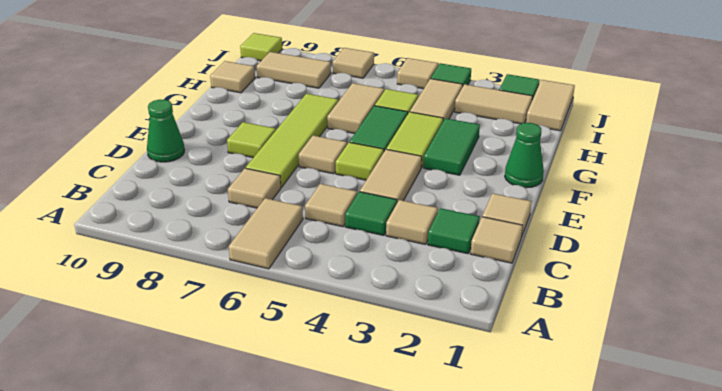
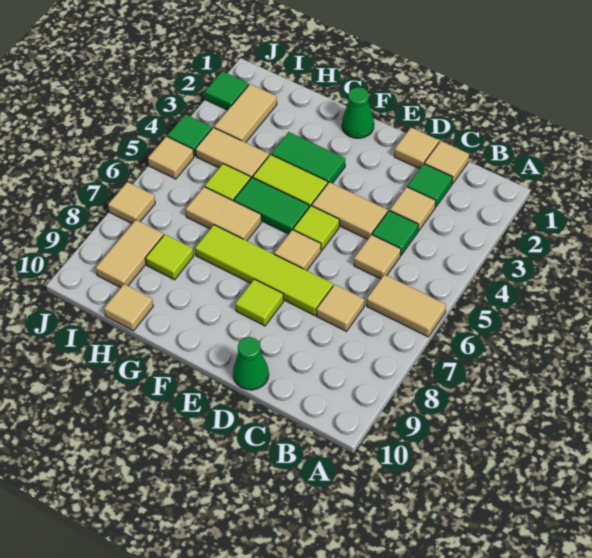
tan 1x2 tile [526,80,575,131] -> none
lime 1x1 tile [240,33,282,61] -> lime 1x1 tile moved to [146,235,194,280]

